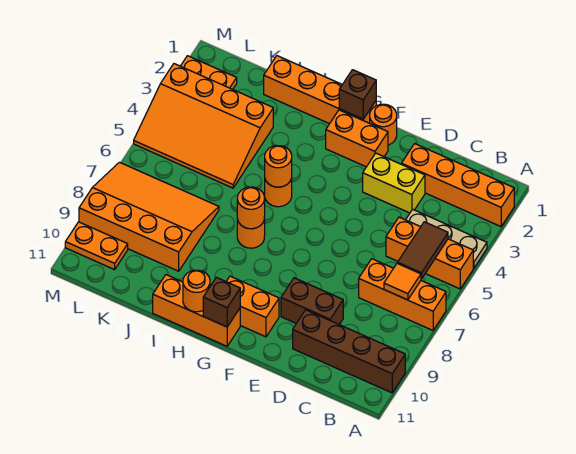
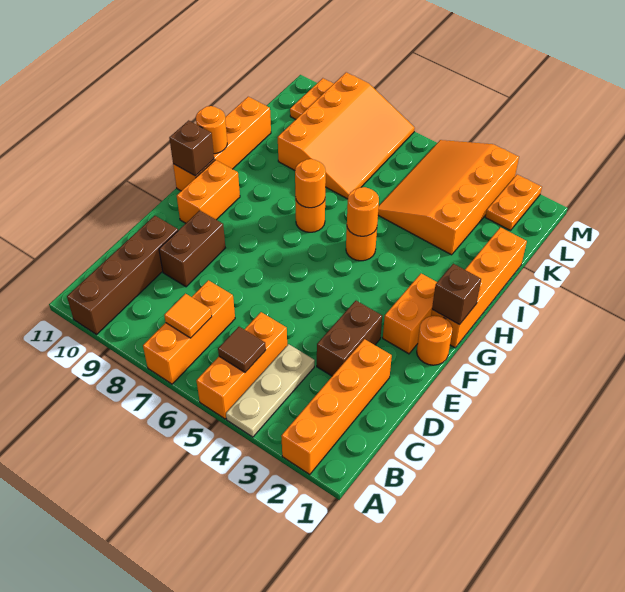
brown 1x2 tile [398,222,448,279] -> brown 1x1 tile [218,327,266,372]
yellow 1x2 brick [363,153,425,213] -> brown 1x2 brick [317,301,382,376]
orange 1x3 brick [153,275,240,346] -> orange 1x4 brick [173,97,271,191]

